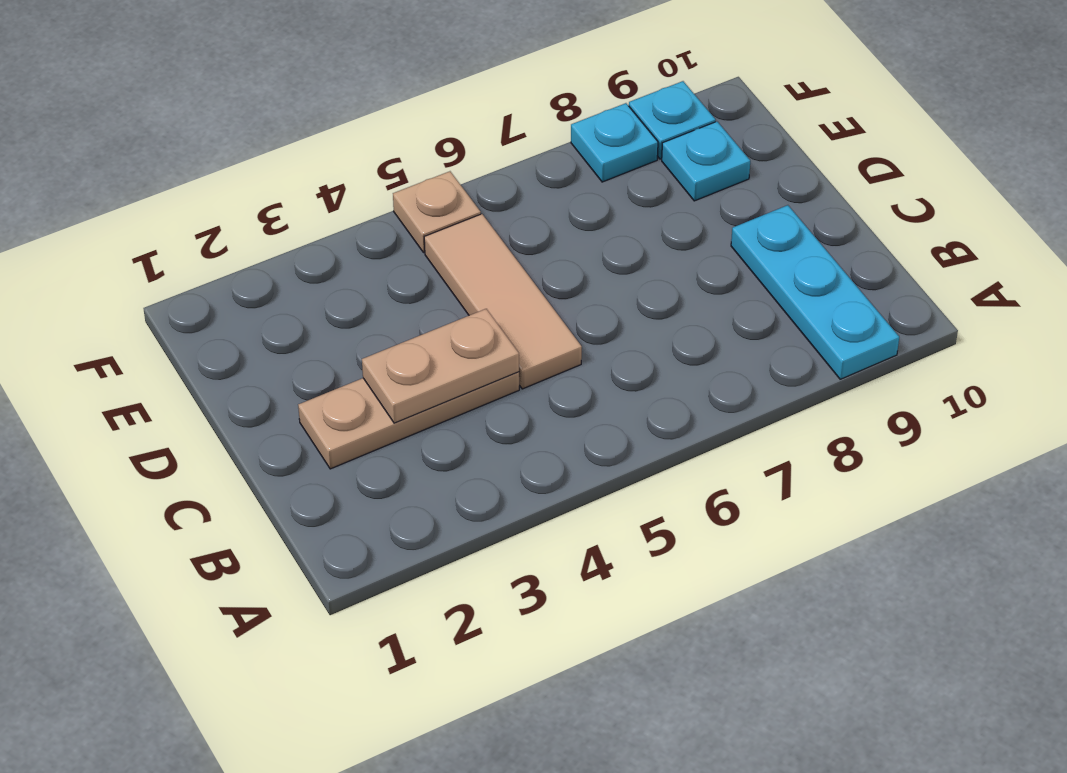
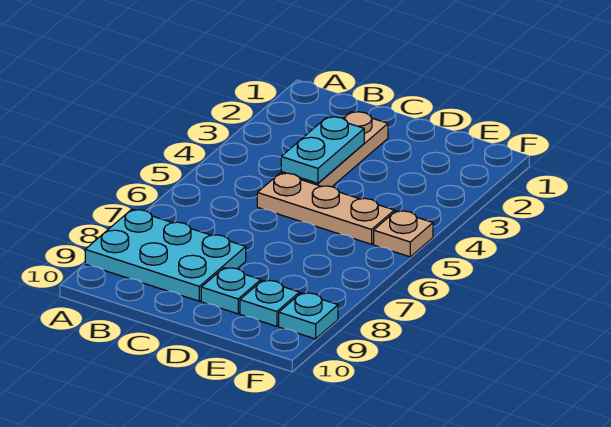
cyan 1x3 plate [731,205,899,379] -> cyan 2x3 plate [85,209,246,301]
tan 1x2 plate [362,309,519,423] -> cyan 1x2 plate [281,117,364,183]
tan 1x3 tile [424,214,582,389] -> tan 1x3 plate [257,173,394,244]
cyan 1x1 plate [571,103,658,182] -> cyan 1x1 plate moved to [201,268,261,314]

